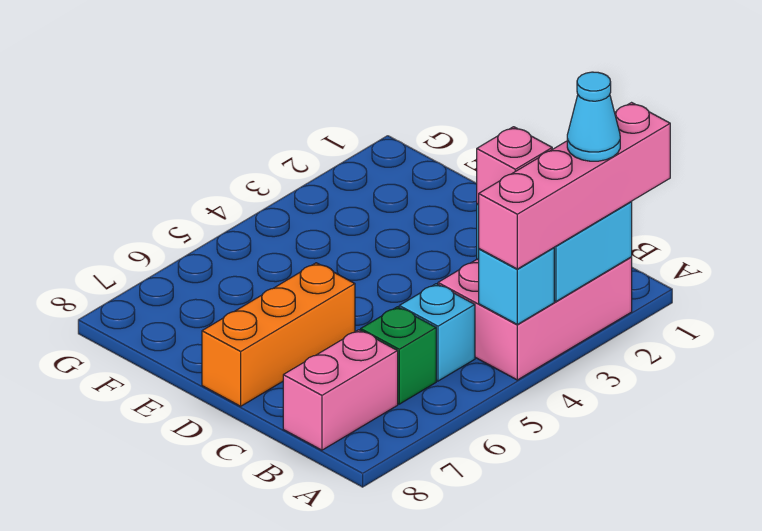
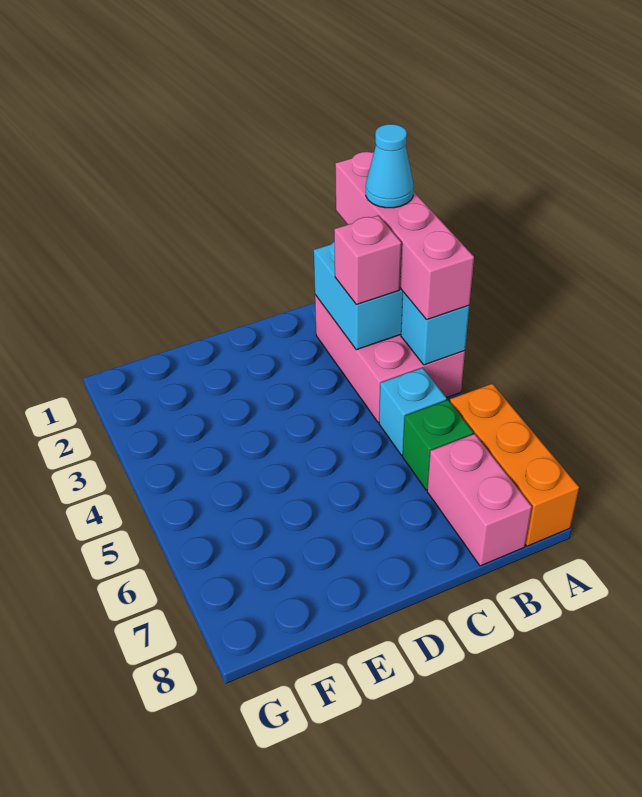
orange 1x3 brick [202,263,355,406] -> orange 1x3 brick moved to [450,384,579,546]

